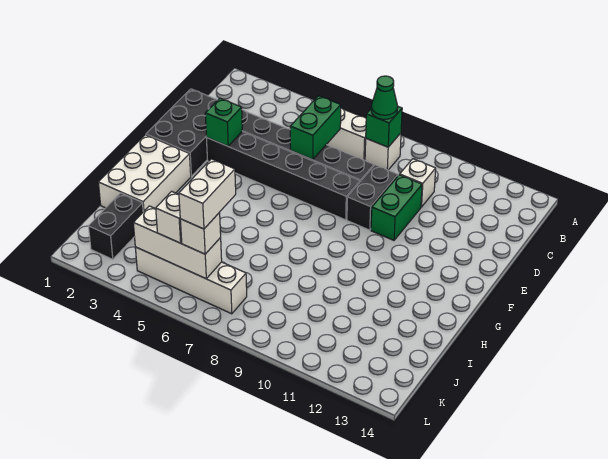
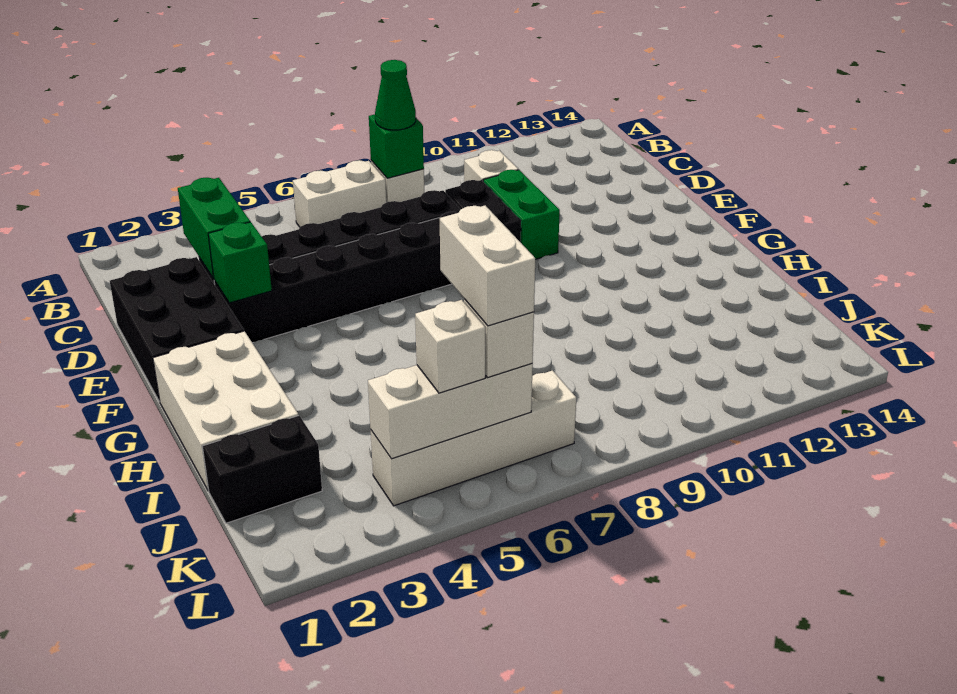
green 1x2 brick [290,96,341,160] -> green 1x2 brick moved to [178,177,250,278]
black 1x2 brick [89,193,143,259] -> black 1x2 brick turned to [202,416,322,523]

